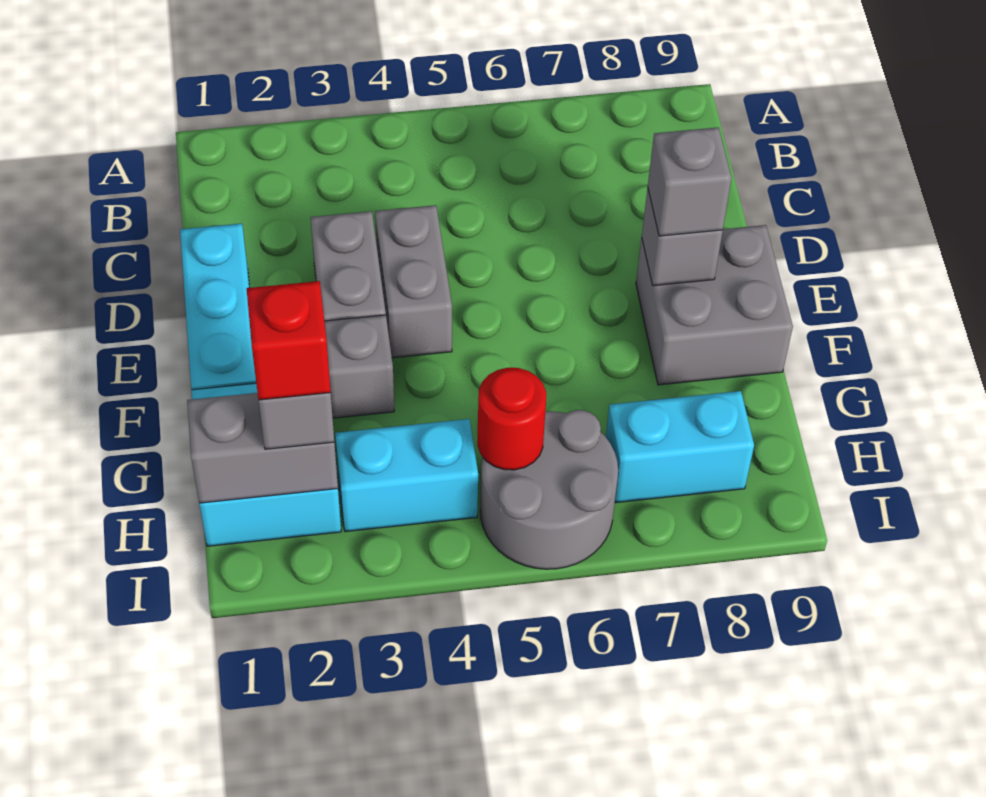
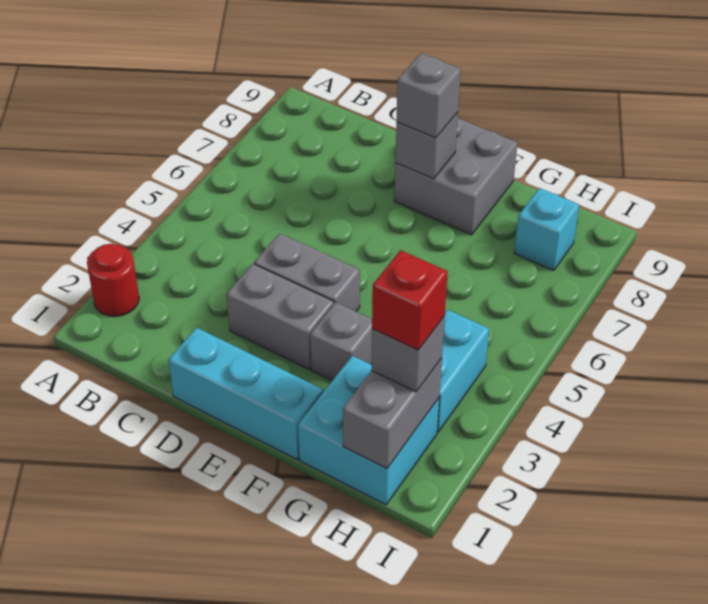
grey 2x2 round brick [480,410,618,569] -> none
red 1x1 round brick [477,368,546,470] -> red 1x1 round brick moved to [87,244,139,316]
cyan 1x2 brick [606,391,754,503] -> cyan 1x1 brick [514,188,579,271]

